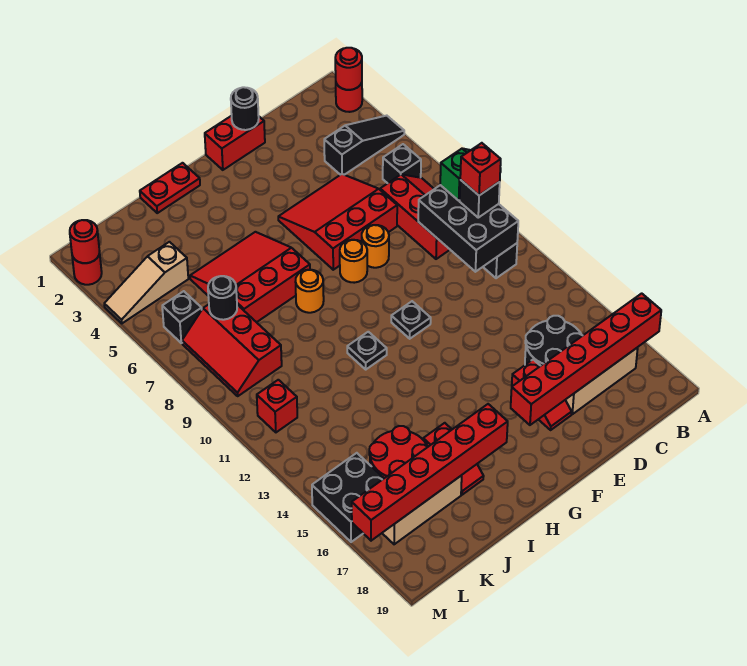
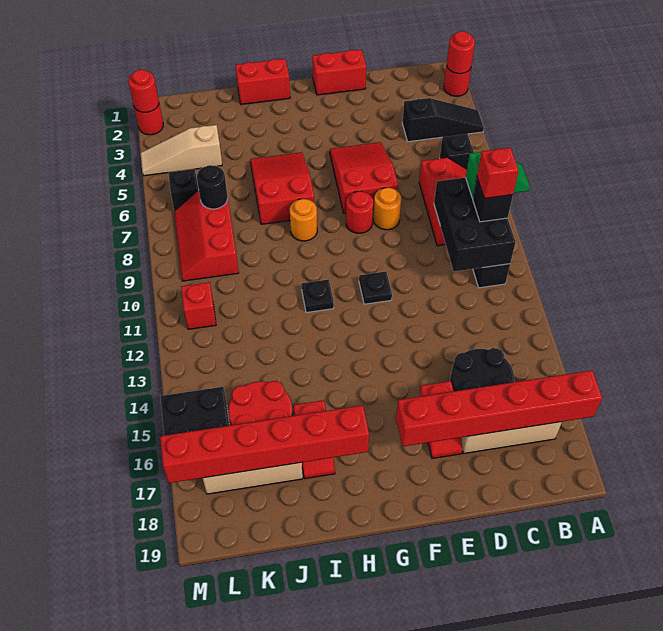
red 3x3 slope [278,174,397,270] -> red 2x3 slope [330,142,398,213]
black 1x1 round brick [231,87,259,130] -> none
orange 1x1 round brick [340,240,367,283] -> red 1x1 round brick [346,191,373,233]
red 1x2 plate [140,163,200,213] -> red 1x2 brick [235,59,290,104]
red 3x3 slope [190,232,310,322] -> red 2x3 slope [250,152,315,224]

